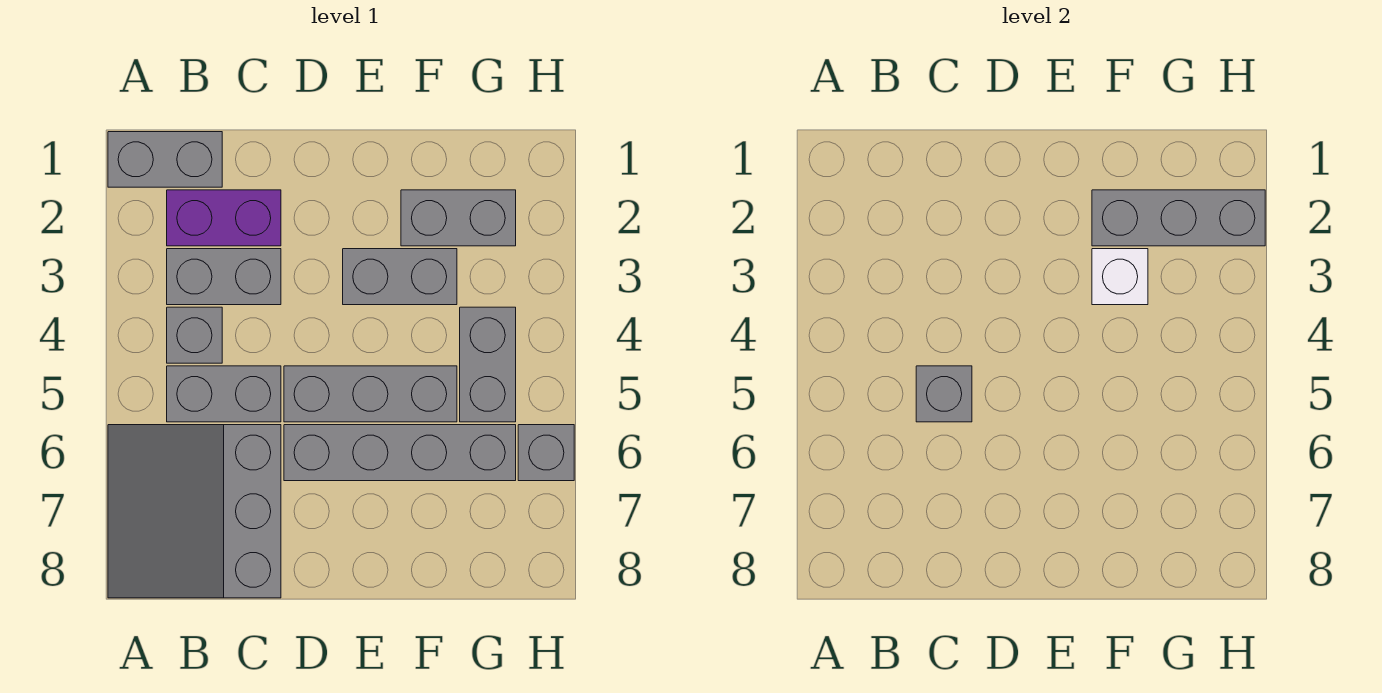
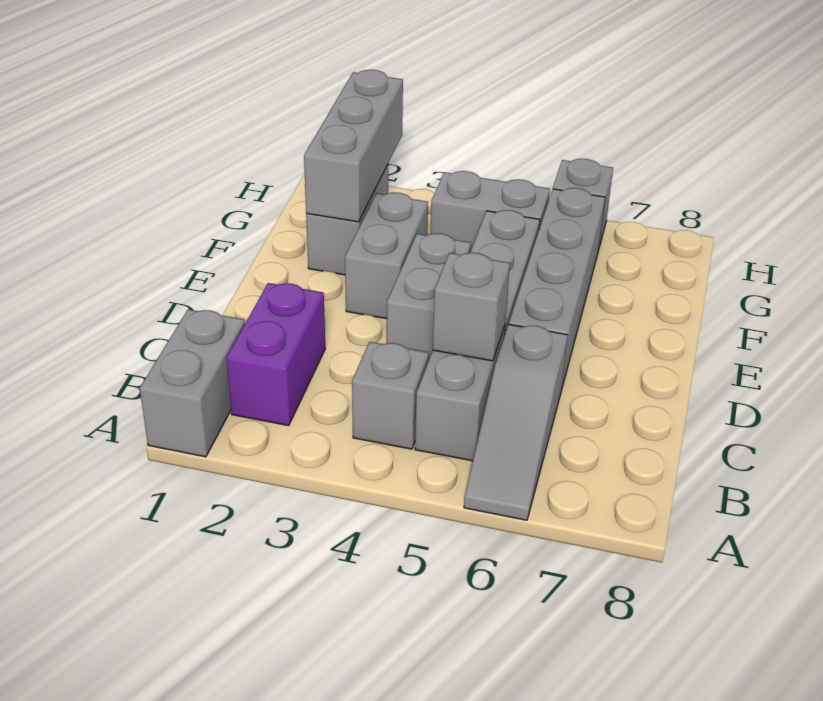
grey 3x3 slope [108,425,281,598] -> grey 1x3 slope [464,324,568,520]
grey 1x2 brick [167,249,281,305] -> grey 1x2 brick moved to [387,233,471,361]
white 1x1 brick [1092,249,1148,305] -> none

